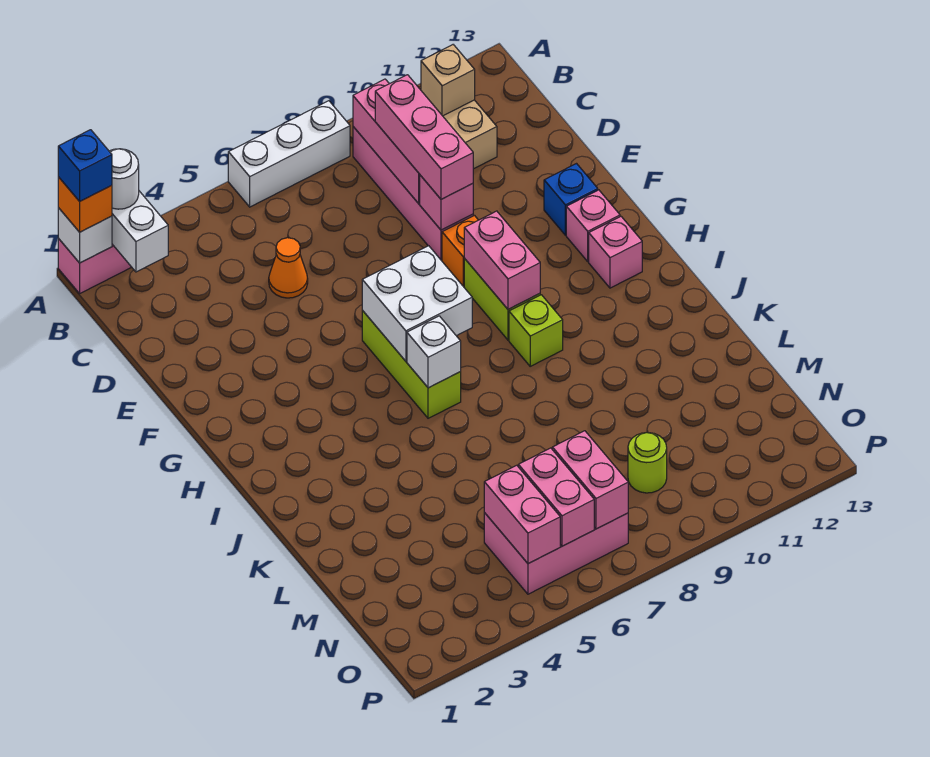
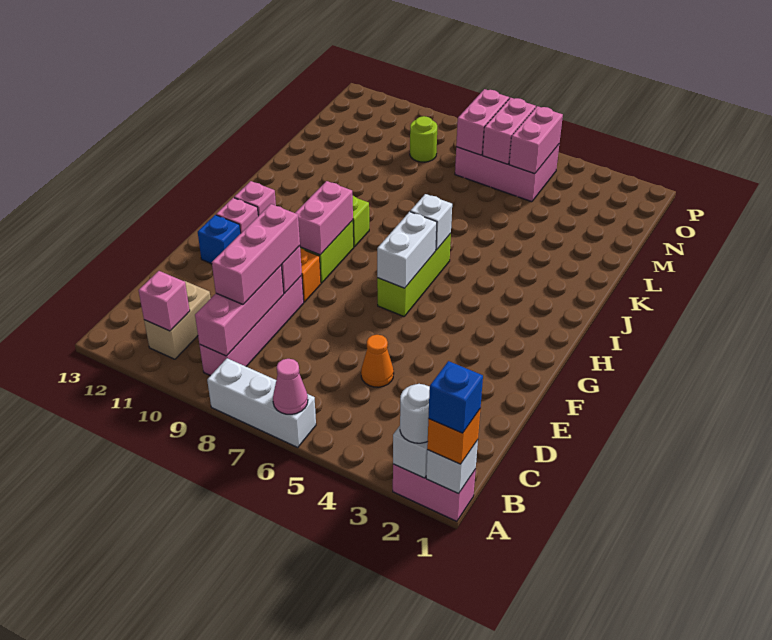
none -> pink 1x1 cone [273,359,308,414]
tan 1x1 brick [421,45,475,116] -> pink 1x1 brick [138,271,190,331]
white 2x2 brick [362,246,472,361] -> white 1x2 brick [377,212,437,288]

